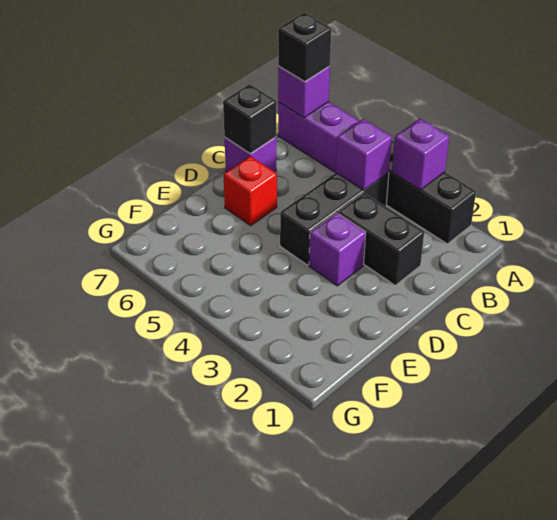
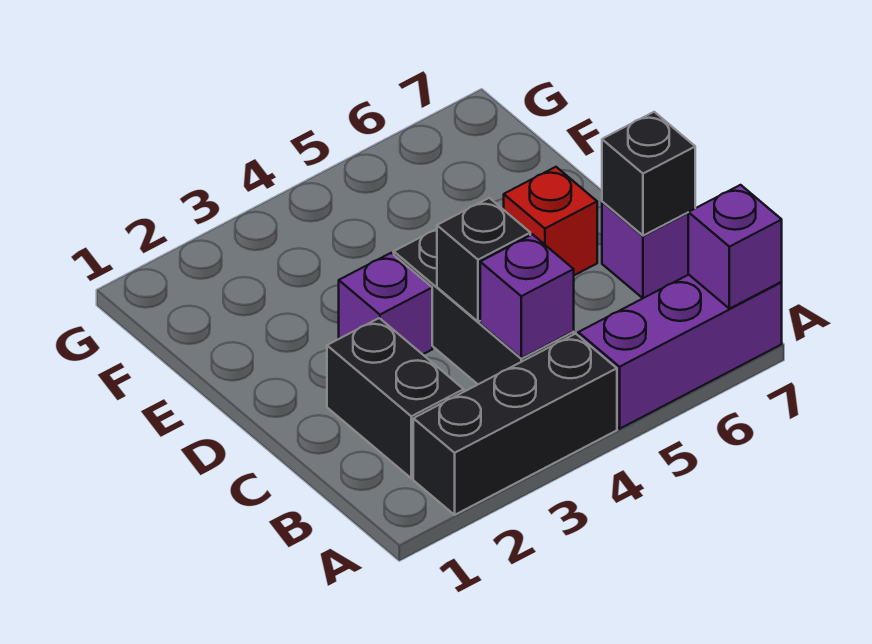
purple 1x1 brick [392,119,449,190] -> none
black 1x1 brick [278,13,331,82] -> black 1x1 brick moved to [437,198,530,322]
black 1x2 brick [338,193,424,285] -> black 1x2 brick turned to [327,318,464,478]

